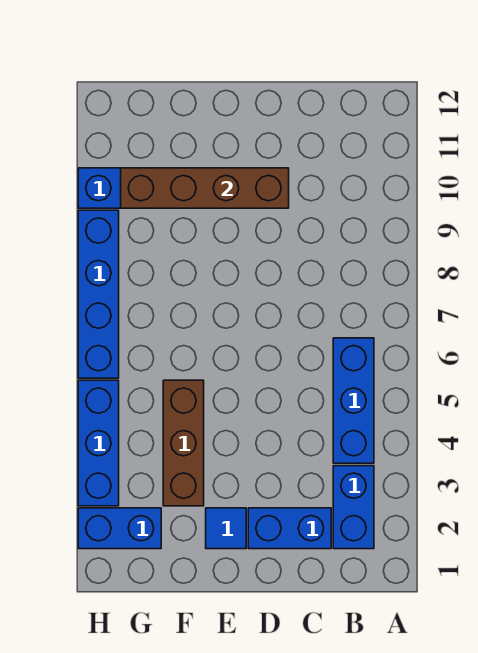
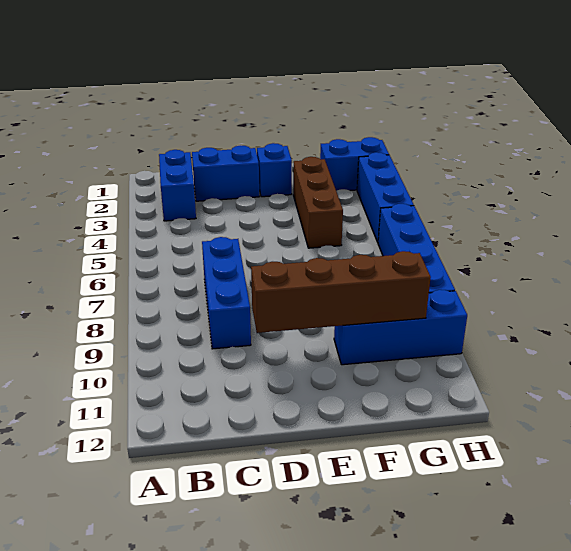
blue 1x3 brick [333,338,374,463] -> blue 1x3 brick moved to [202,237,251,349]
blue 1x1 tile [206,508,246,549] -> blue 1x1 brick [257,143,292,197]

